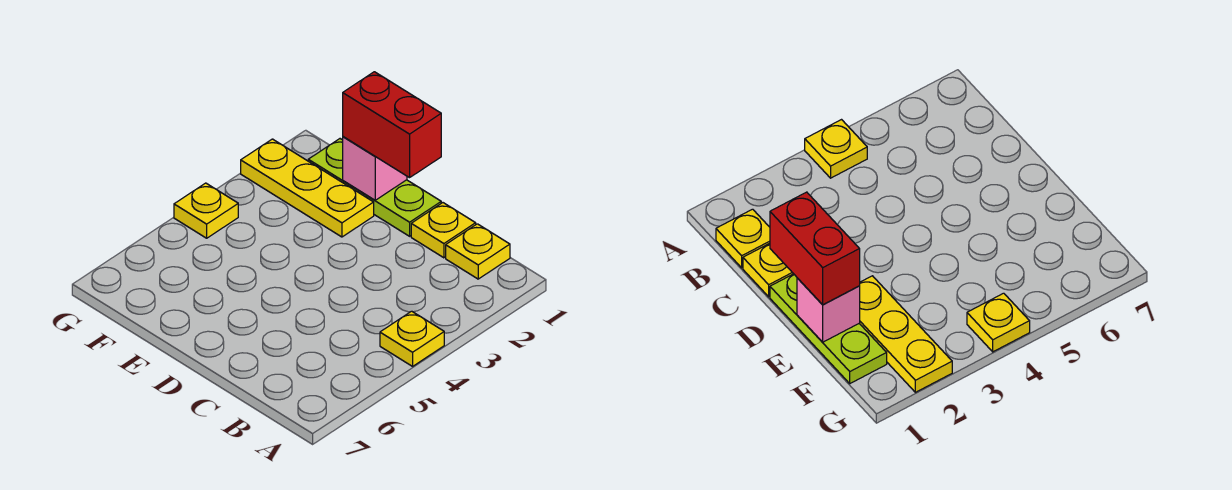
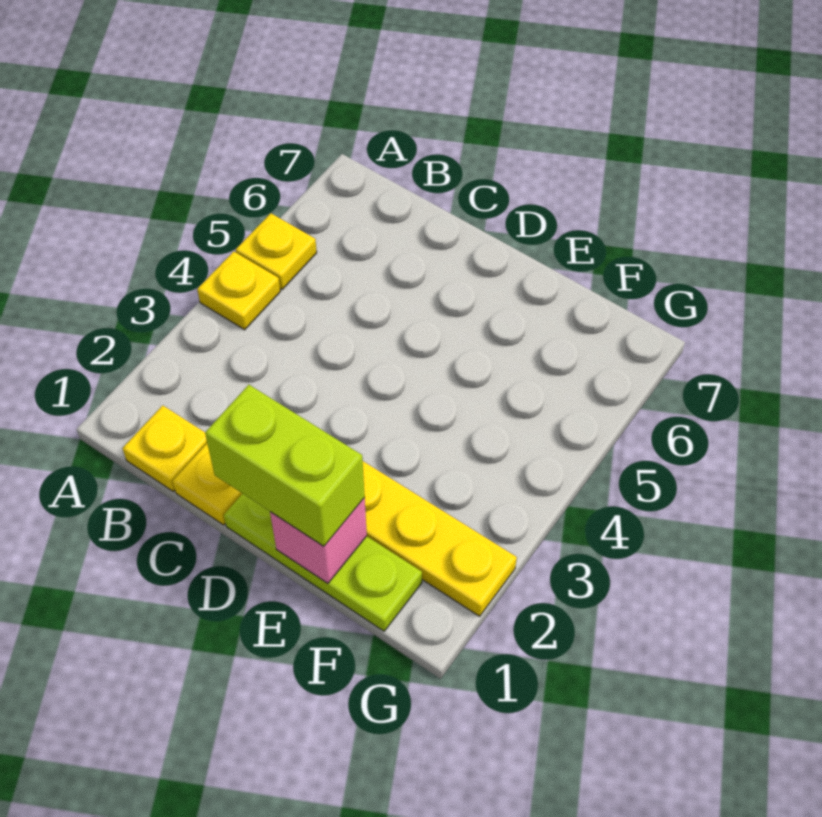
red 1x2 brick [343,72,441,178] -> lime 1x2 brick [205,385,365,546]
yellow 1x1 plate [174,183,238,238] -> yellow 1x1 plate moved to [236,213,317,290]

